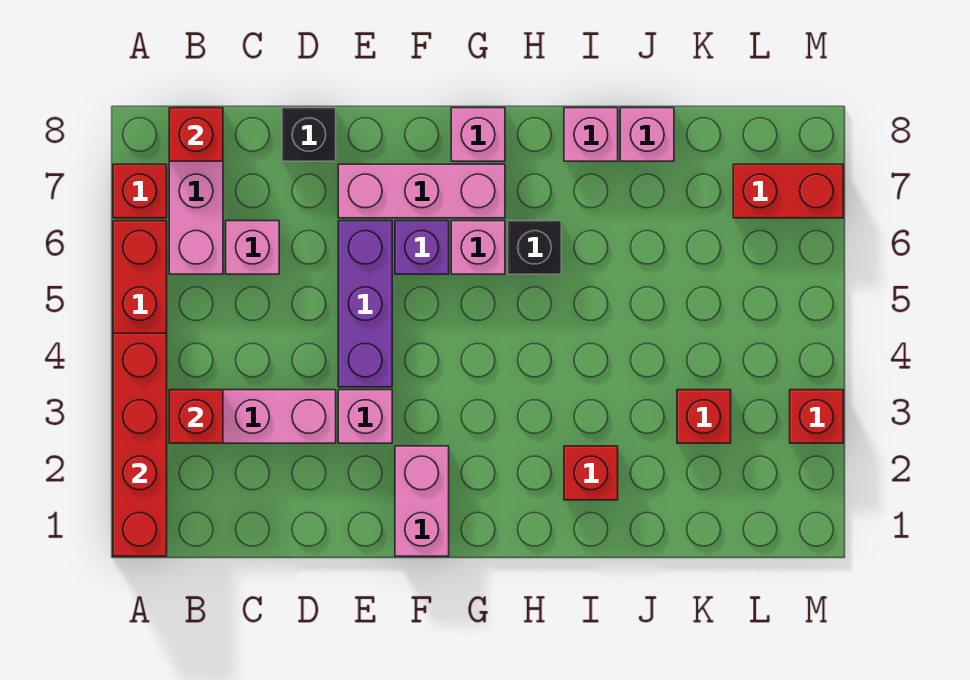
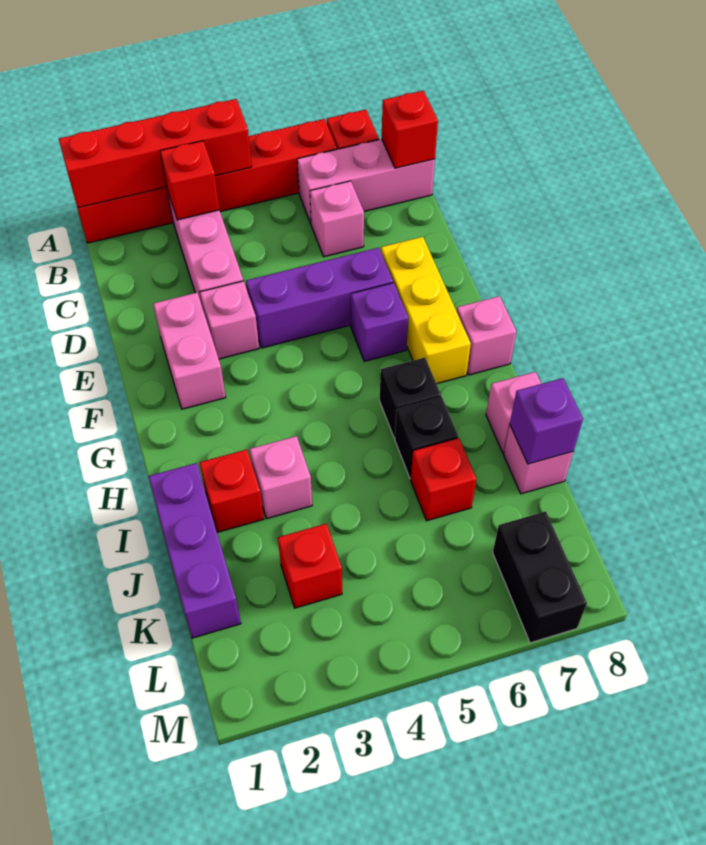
black 1x1 brick [282,108,336,161] -> black 1x1 brick moved to [395,397,458,479]
pink 1x3 brick [338,164,505,218] -> yellow 1x3 brick [381,237,471,384]
pink 1x2 brick [395,446,449,556] -> pink 1x2 brick turned to [153,293,226,409]
pink 1x1 brick [451,221,505,274] -> pink 1x1 brick moved to [250,436,312,519]
none -> purple 1x3 brick [148,463,241,638]
none -> purple 1x1 brick [510,378,583,464]
red 1x2 brick [733,164,843,218] -> black 1x2 brick [493,511,587,643]
red 1x1 brick [790,390,843,443] -> red 1x1 brick moved to [411,438,476,521]

